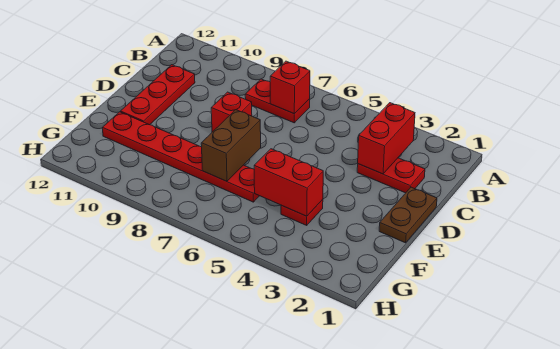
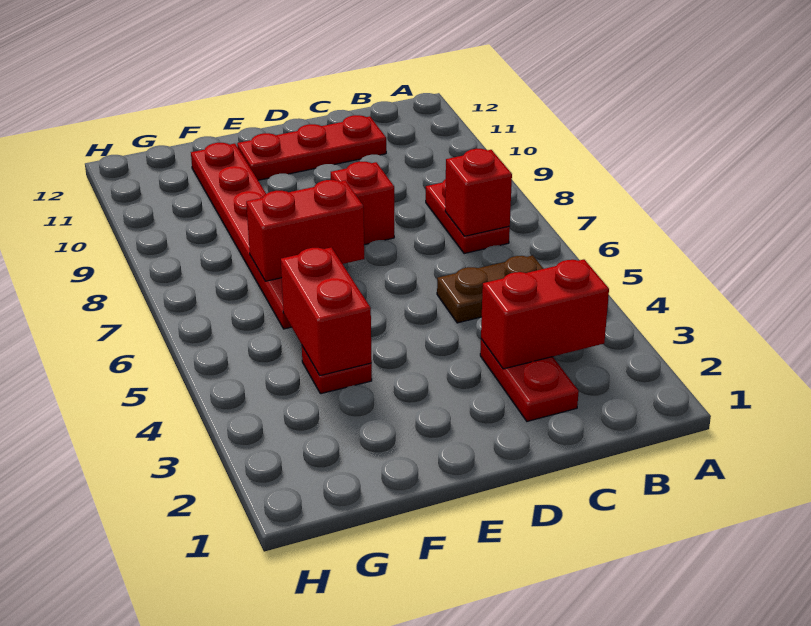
brown 1x2 plate [379,187,437,243] -> brown 1x2 plate moved to [437,255,543,323]
brown 1x2 brick [201,110,261,181] -> red 1x2 brick [246,180,364,281]

